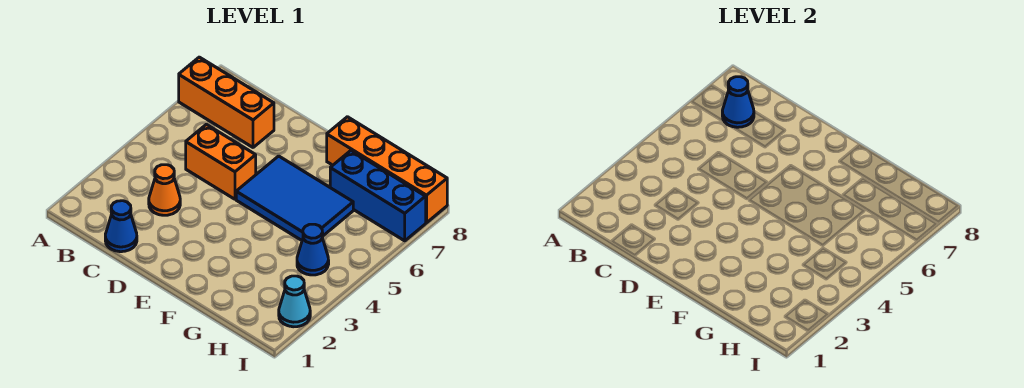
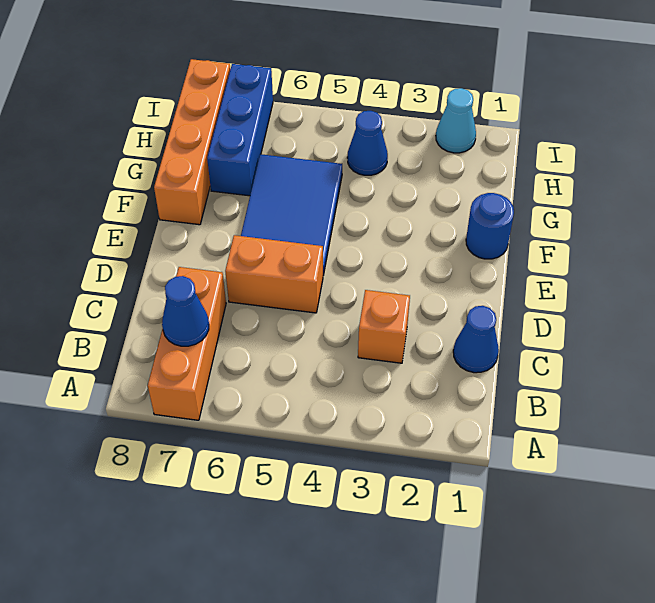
orange 1x1 cone [149,165,180,215] -> orange 1x1 brick [358,290,410,363]
orange 1x2 brick [186,124,256,199] -> orange 1x2 brick turned to [225,235,323,313]
none -> blue 1x1 round brick [466,193,514,259]

